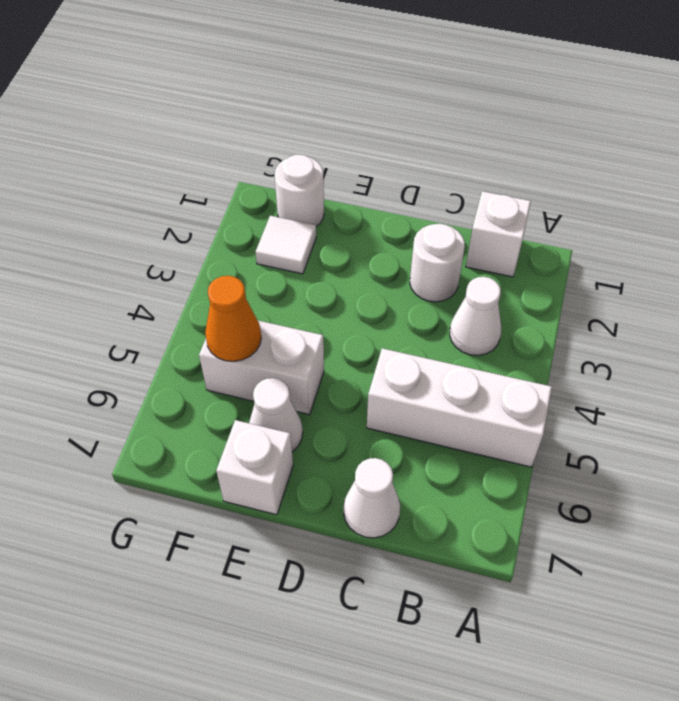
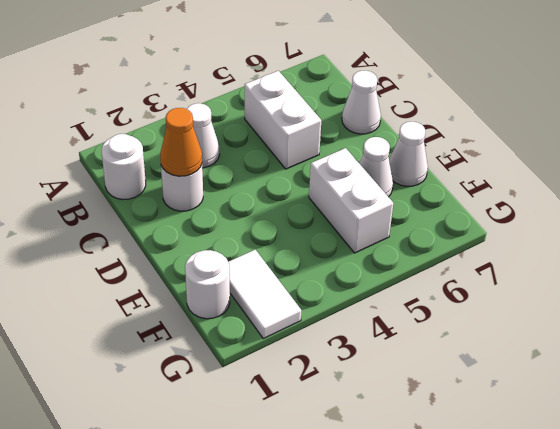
white 1x3 brick [367,348,552,467] -> white 1x2 brick [245,71,321,169]
white 1x1 brick [466,191,531,277] -> white 1x1 round brick [102,134,146,200]
white 1x1 brick [216,420,293,515] -> white 1x1 cone [389,122,428,186]
white 1x1 tile [256,216,316,274] -> white 1x2 tile [229,250,301,338]
orange 1x1 cone [205,276,261,361] -> orange 1x1 cone moved to [160,108,202,176]

